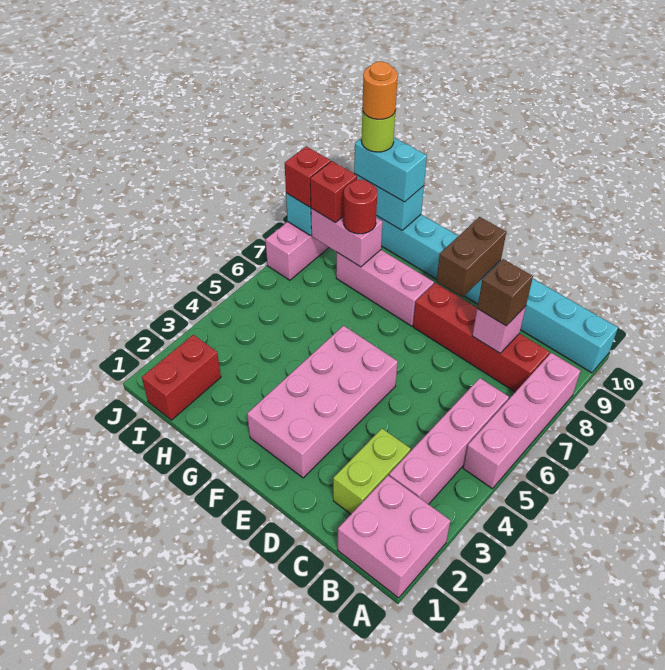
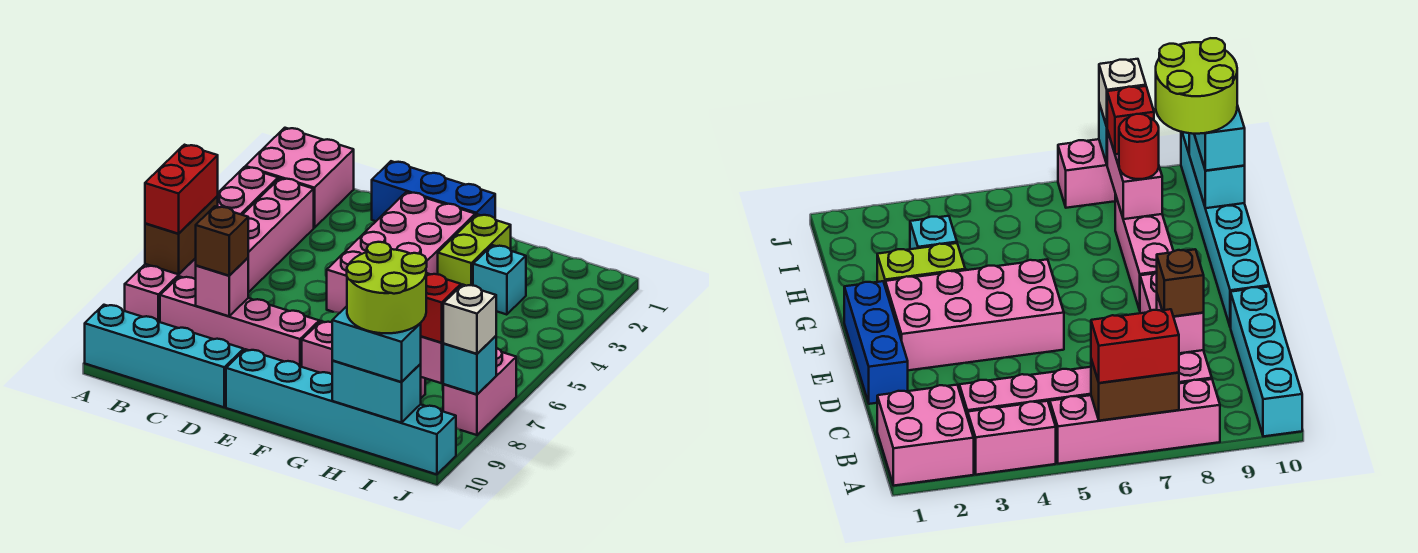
none -> pink 1x2 brick [218,167,278,215]
red 1x4 brick [413,283,549,392] -> pink 1x4 brick [160,276,319,367]
lime 1x2 brick [333,429,411,514] -> lime 1x2 brick moved to [438,214,511,286]
none -> blue 1x3 brick [372,161,495,221]
brown 1x2 brick [436,217,506,297] -> brown 1x2 brick moved to [145,196,218,274]
none -> cyan 1x1 brick [473,245,526,315]
red 1x2 brick [142,335,221,420] -> red 1x2 brick moved to [145,145,218,234]
lime 1x1 round brick [362,109,395,152] -> lime 2x2 round brick [347,242,427,333]
orange 1x1 round brick [362,62,398,120] -> none
red 1x1 brick [285,146,331,207] -> white 1x1 brick [443,284,496,354]

